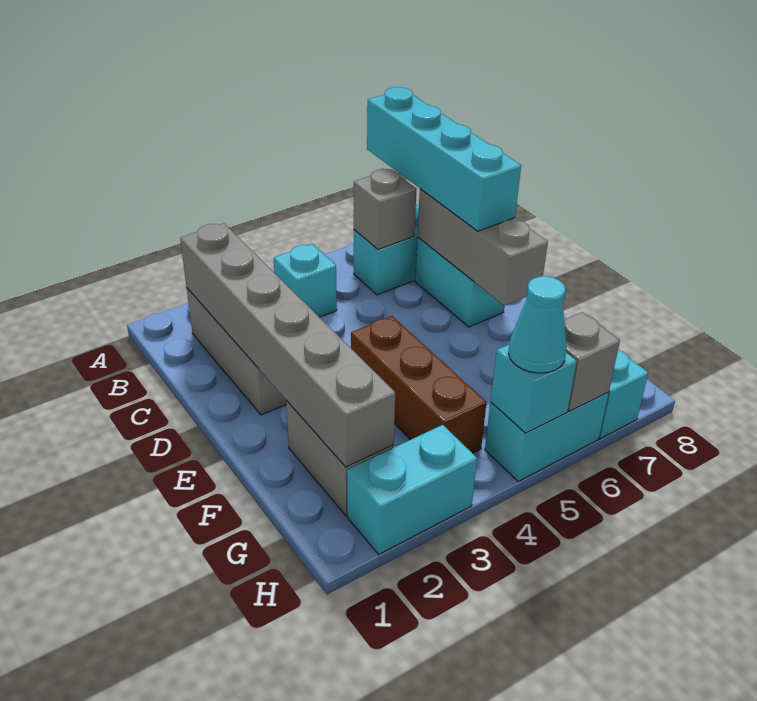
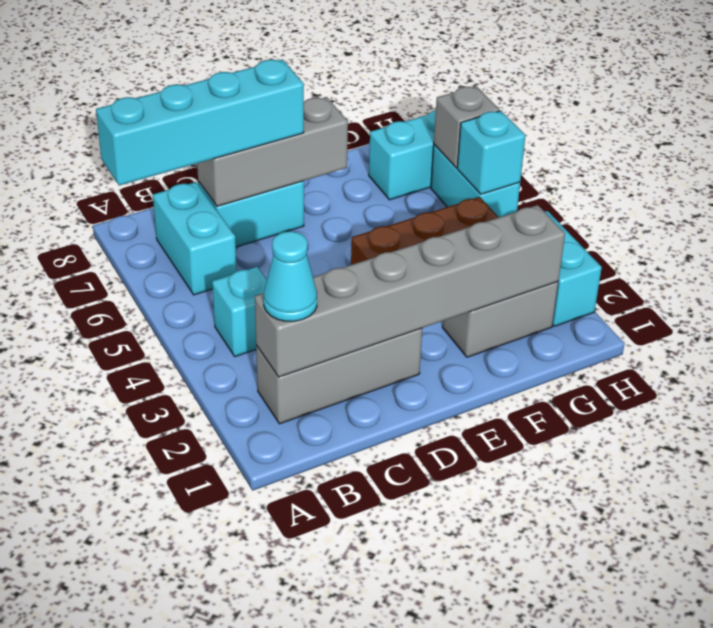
grey 1x1 brick [354,169,417,249] -> none
cyan 1x1 cone [508,276,567,373] -> cyan 1x1 cone moved to [264,231,317,321]

